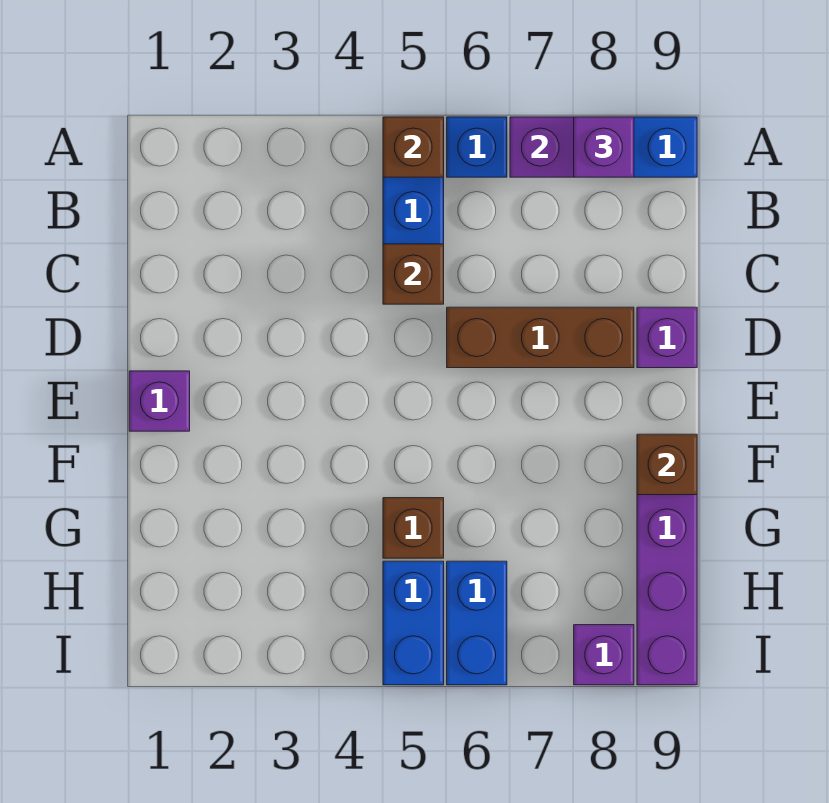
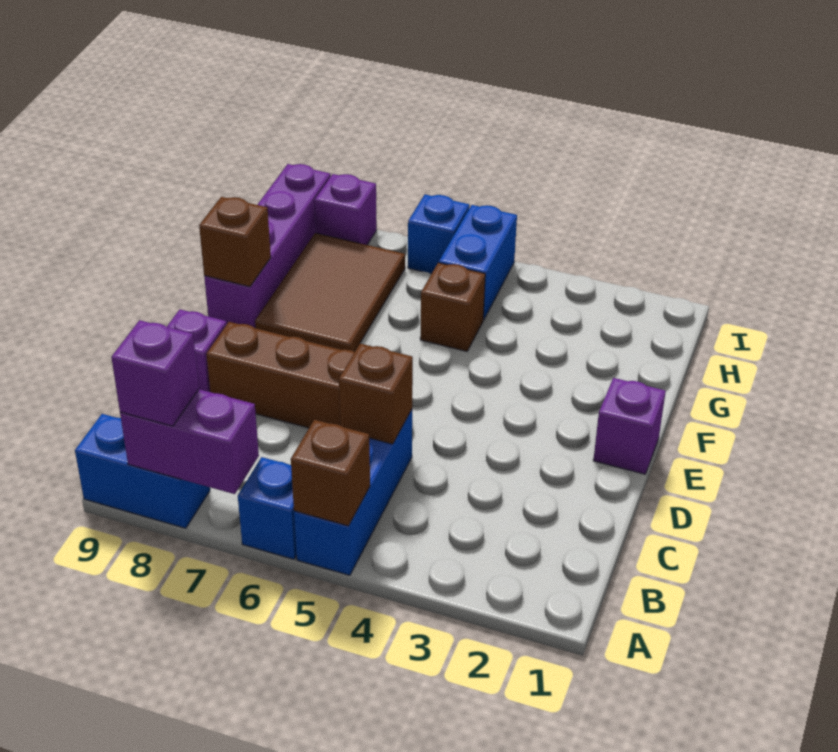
none -> brown 2x3 tile [255,233,405,352]
blue 1x2 brick [447,561,507,685] -> blue 1x1 brick [408,194,469,274]

